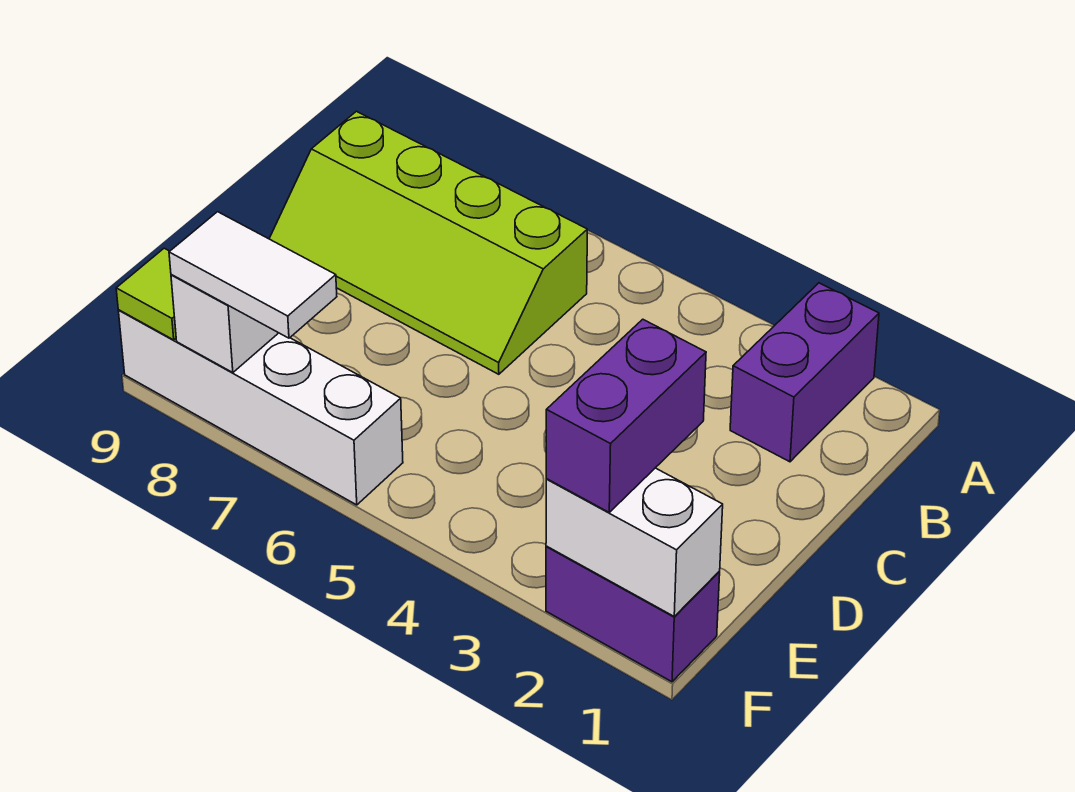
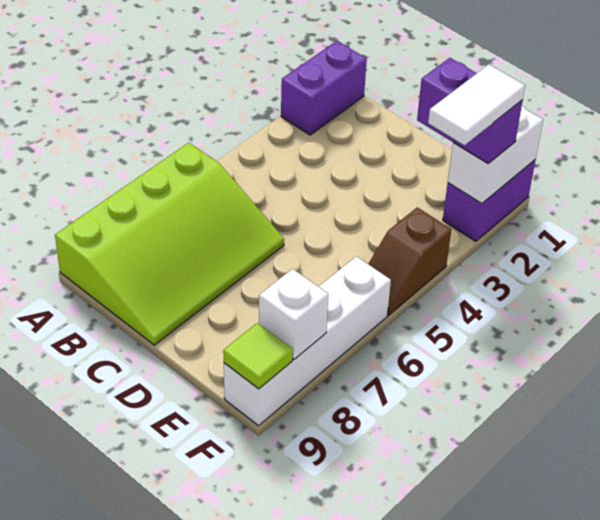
purple 1x2 brick [730,283,879,462] -> purple 1x2 brick turned to [281,41,367,135]
lime 2x4 slope [269,111,587,374] -> lime 3x4 slope [55,143,284,345]
none -> brown 1x2 slope [369,207,451,315]
white 1x2 tile [169,212,337,338] -> white 1x2 tile moved to [428,65,525,145]

